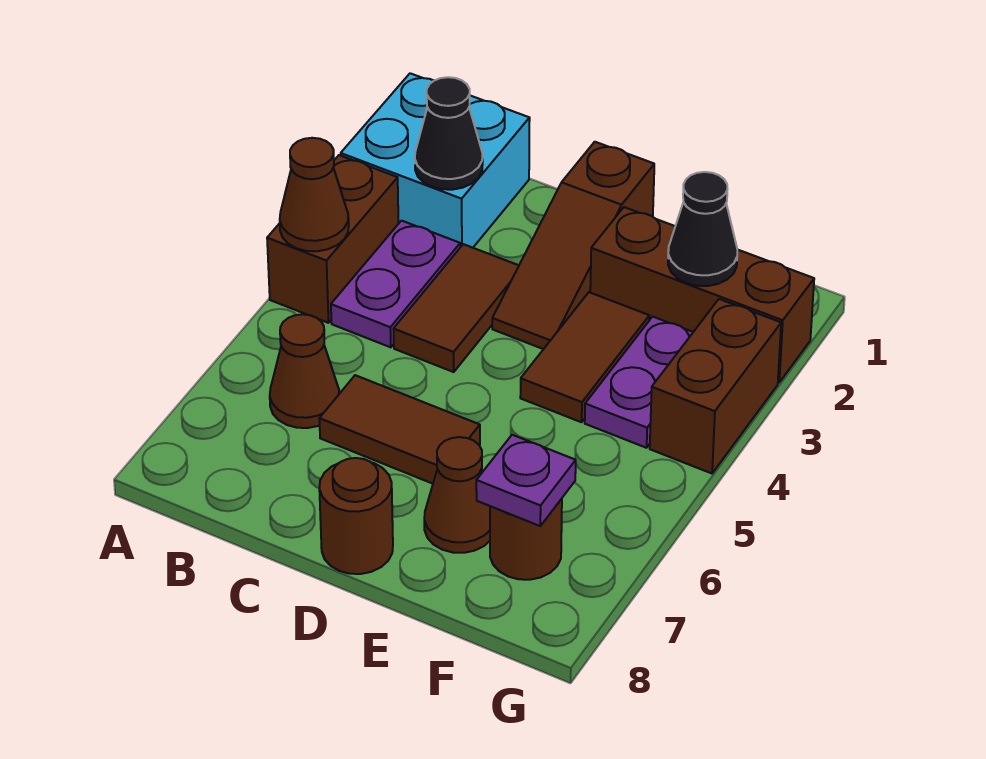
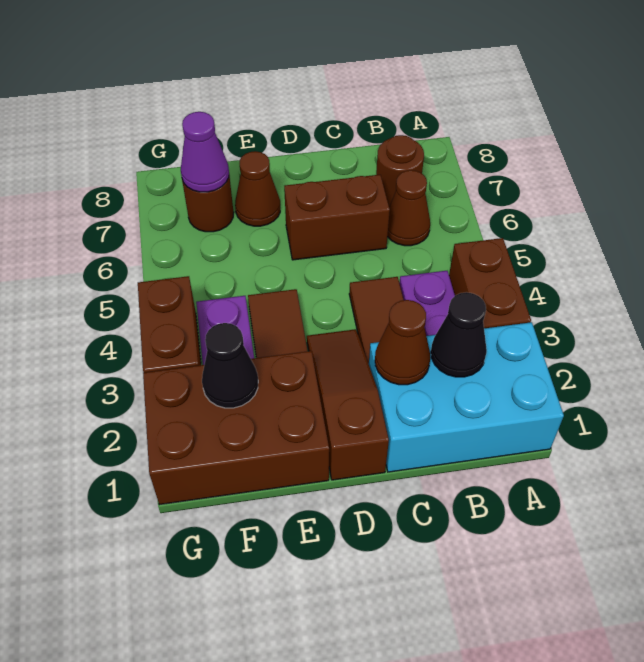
cyan 2x2 brick [341,73,530,248] -> cyan 2x3 brick [369,322,564,472]
brown 1x1 cone [280,138,349,251] -> brown 1x1 cone moved to [375,300,430,385]
brown 1x2 tile [319,375,480,484] -> brown 1x2 brick [284,175,390,260]
brown 1x1 round brick [319,458,393,574] -> brown 1x1 round brick moved to [376,135,424,207]
brown 1x3 brick [590,207,814,382] -> brown 2x3 brick [143,351,329,505]
purple 1x1 plate [476,435,576,526] -> purple 1x1 cone [181,112,229,192]

